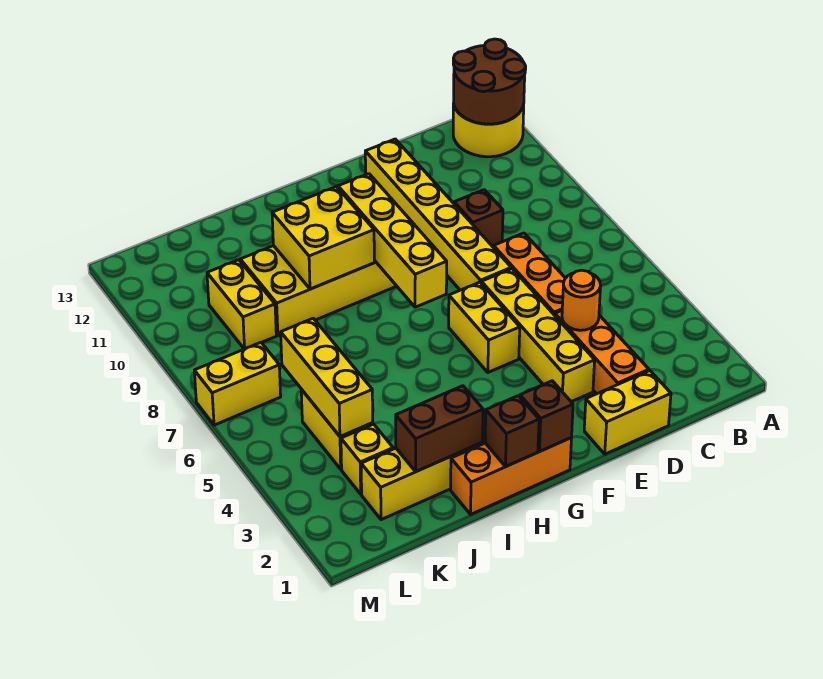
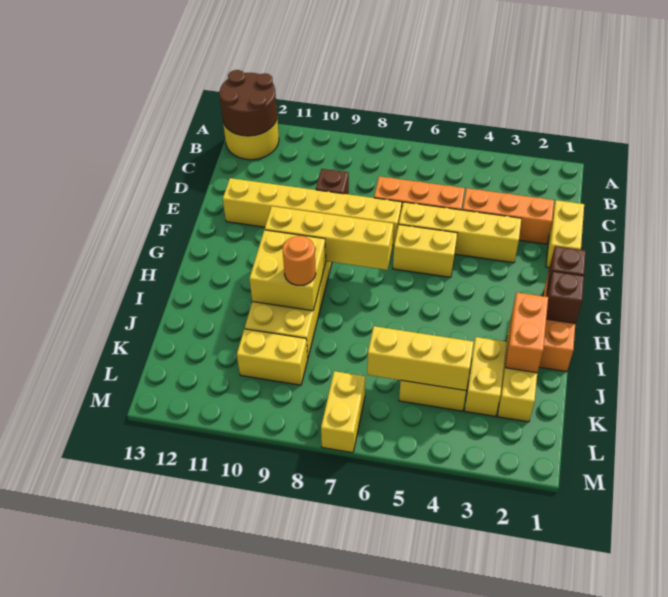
orange 1x1 round brick [562,270,601,330] -> orange 1x1 round brick moved to [283,236,316,285]
brown 1x2 brick [396,386,483,472] -> orange 1x2 brick [505,292,548,373]
yellow 1x1 brick [341,424,393,494] -> yellow 1x2 brick [465,337,507,417]

